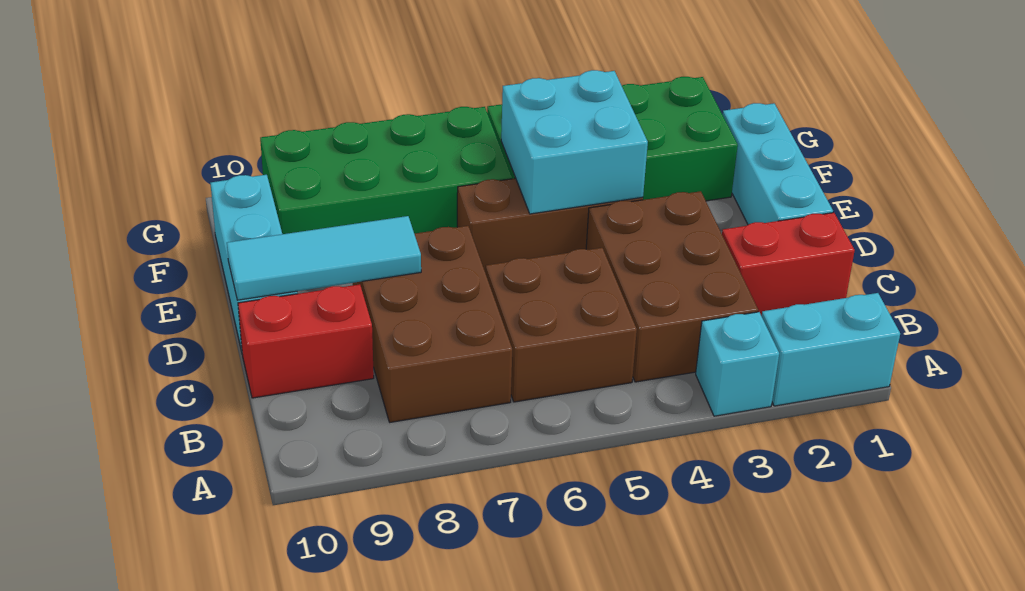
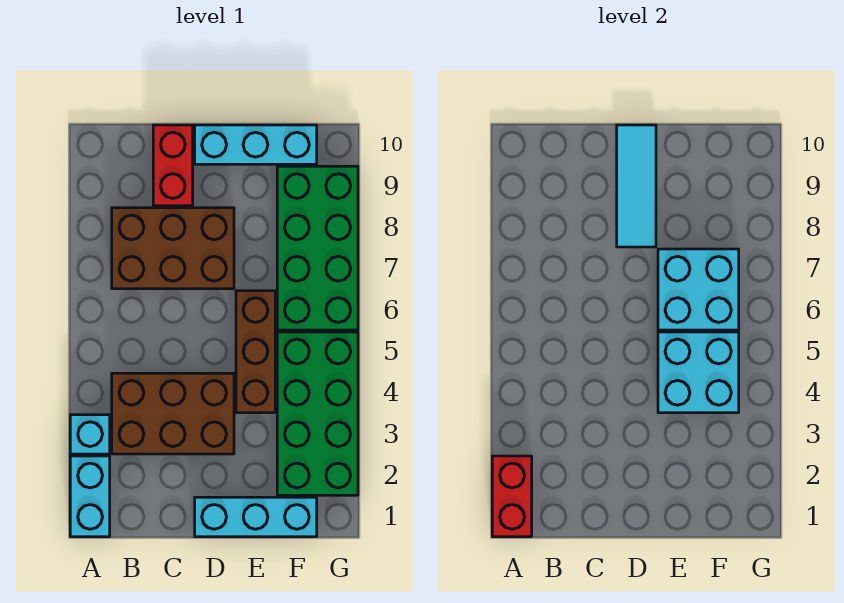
brown 2x2 brick [486,248,637,402] -> none
red 1x2 brick [722,213,855,316] -> red 1x2 brick moved to [492,456,532,537]
none -> cyan 2x2 brick [658,249,739,330]

